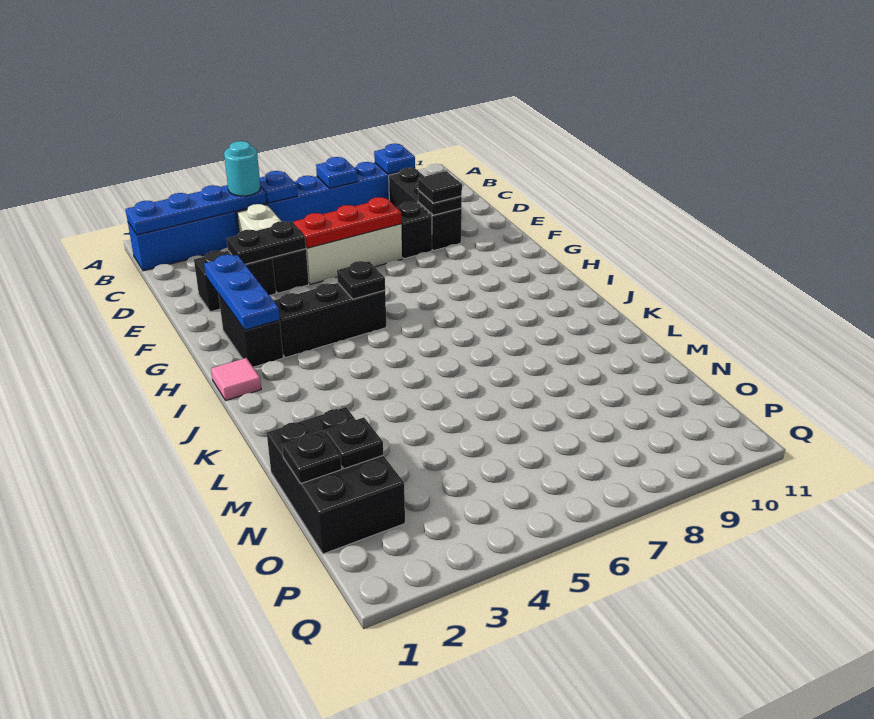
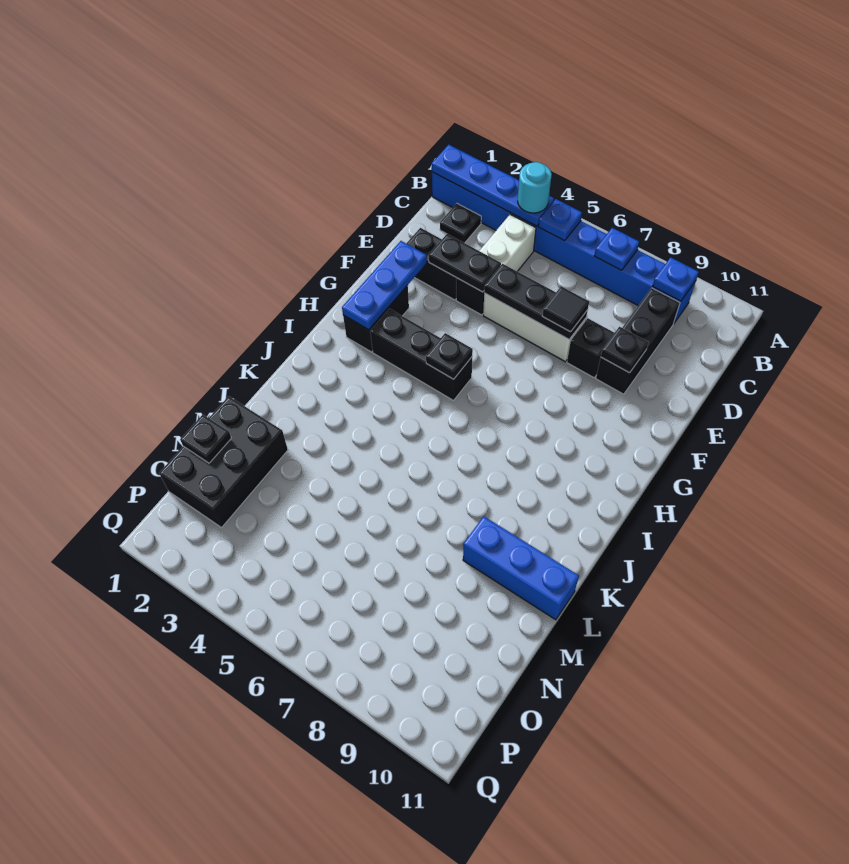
red 1x3 plate [294,197,401,248] -> black 1x3 plate [484,264,588,339]
black 1x1 tile [418,171,462,203] -> black 1x1 tile moved to [543,286,589,332]
pink 1x1 tile [211,358,261,400] -> none
none -> blue 1x3 brick [463,516,579,620]
black 1x1 plate [325,417,383,469] -> black 1x1 plate moved to [440,203,481,243]

